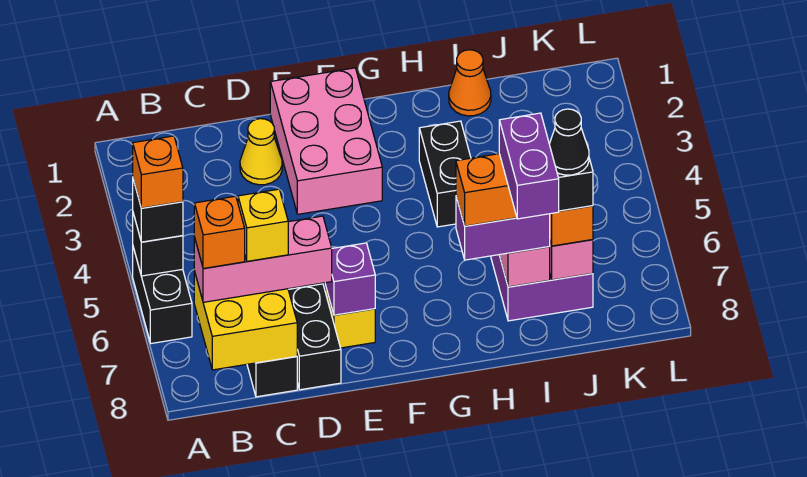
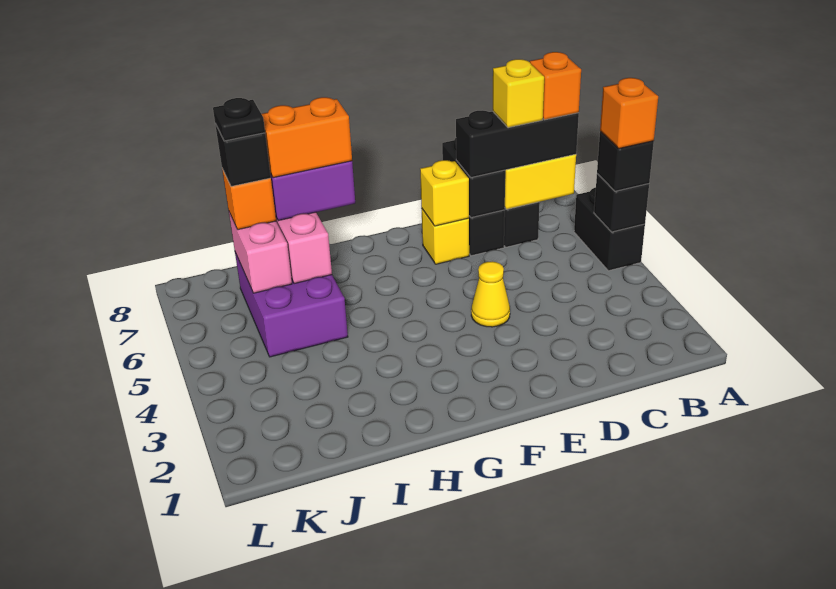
pink 1x3 brick [194,216,332,302] -> black 1x3 brick [456,111,579,178]
yellow 1x1 cone [240,119,282,185] -> yellow 1x1 cone moved to [471,261,510,327]
pink 2x3 brick [270,68,382,214] -> none
purple 1x1 brick [325,243,375,315] -> yellow 1x1 brick [420,160,469,226]
black 1x2 brick [419,121,471,227] -> black 1x2 brick moved to [442,138,505,218]
orange 1x1 cone [449,50,491,116] -> none
purple 1x2 brick [499,113,559,219] -> none
black 1x1 cone [549,109,589,175] -> black 1x1 plate [213,98,265,141]

